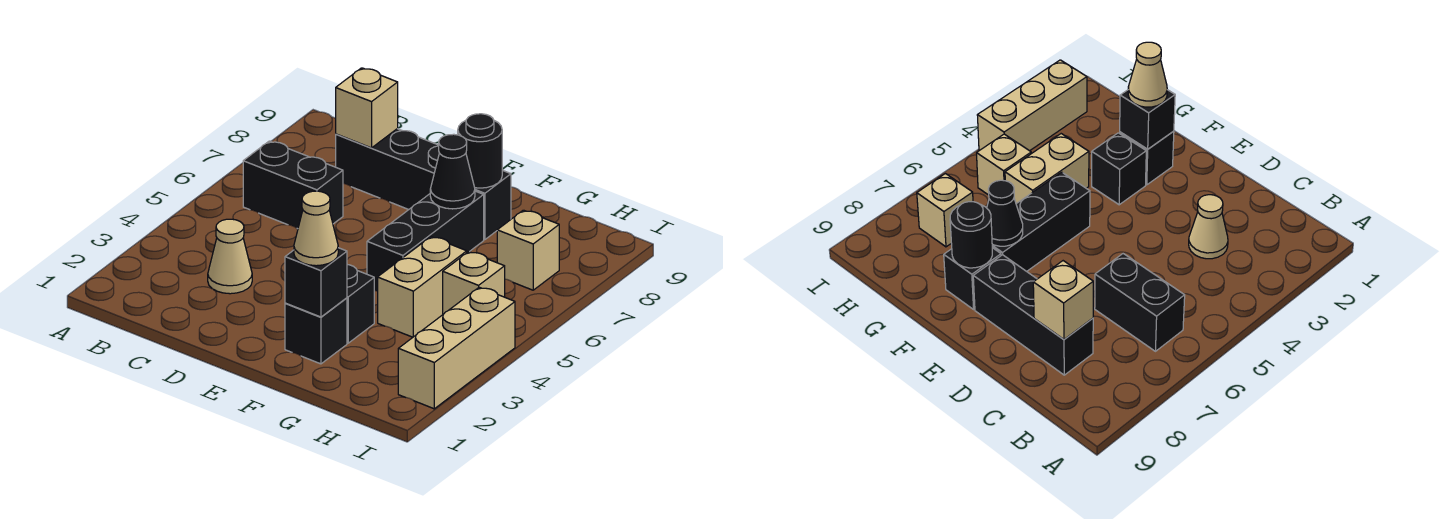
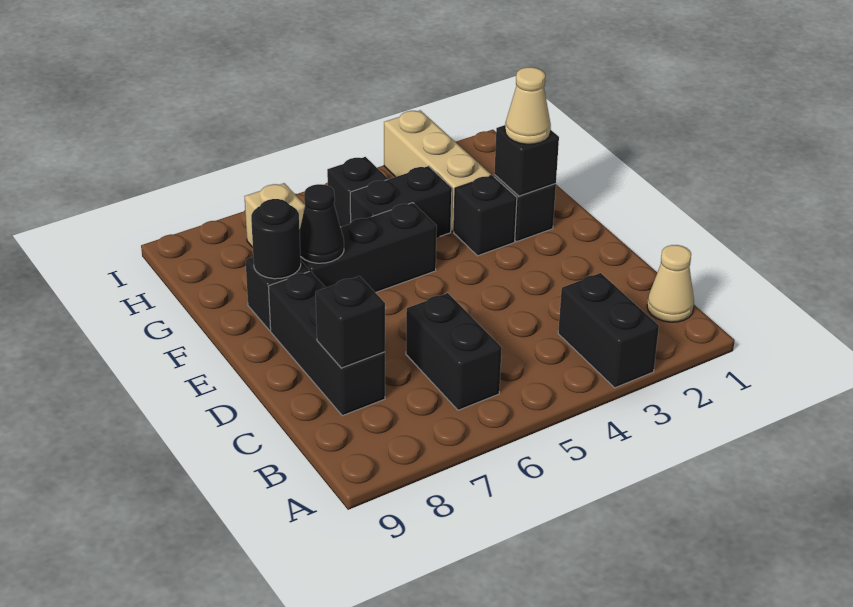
none -> black 1x2 brick [558,273,659,388]
tan 1x1 cone [208,219,252,294] -> tan 1x1 cone moved to [647,245,694,322]
tan 1x1 brick [336,68,398,148] -> black 1x1 brick [316,276,385,368]
tan 1x2 brick [378,237,467,337] -> black 1x2 brick [350,166,452,238]
tan 1x1 brick [443,252,505,314] -> black 1x1 brick [327,157,388,227]
tan 1x3 brick [398,287,515,409] -> tan 1x3 brick turned to [384,110,491,232]

